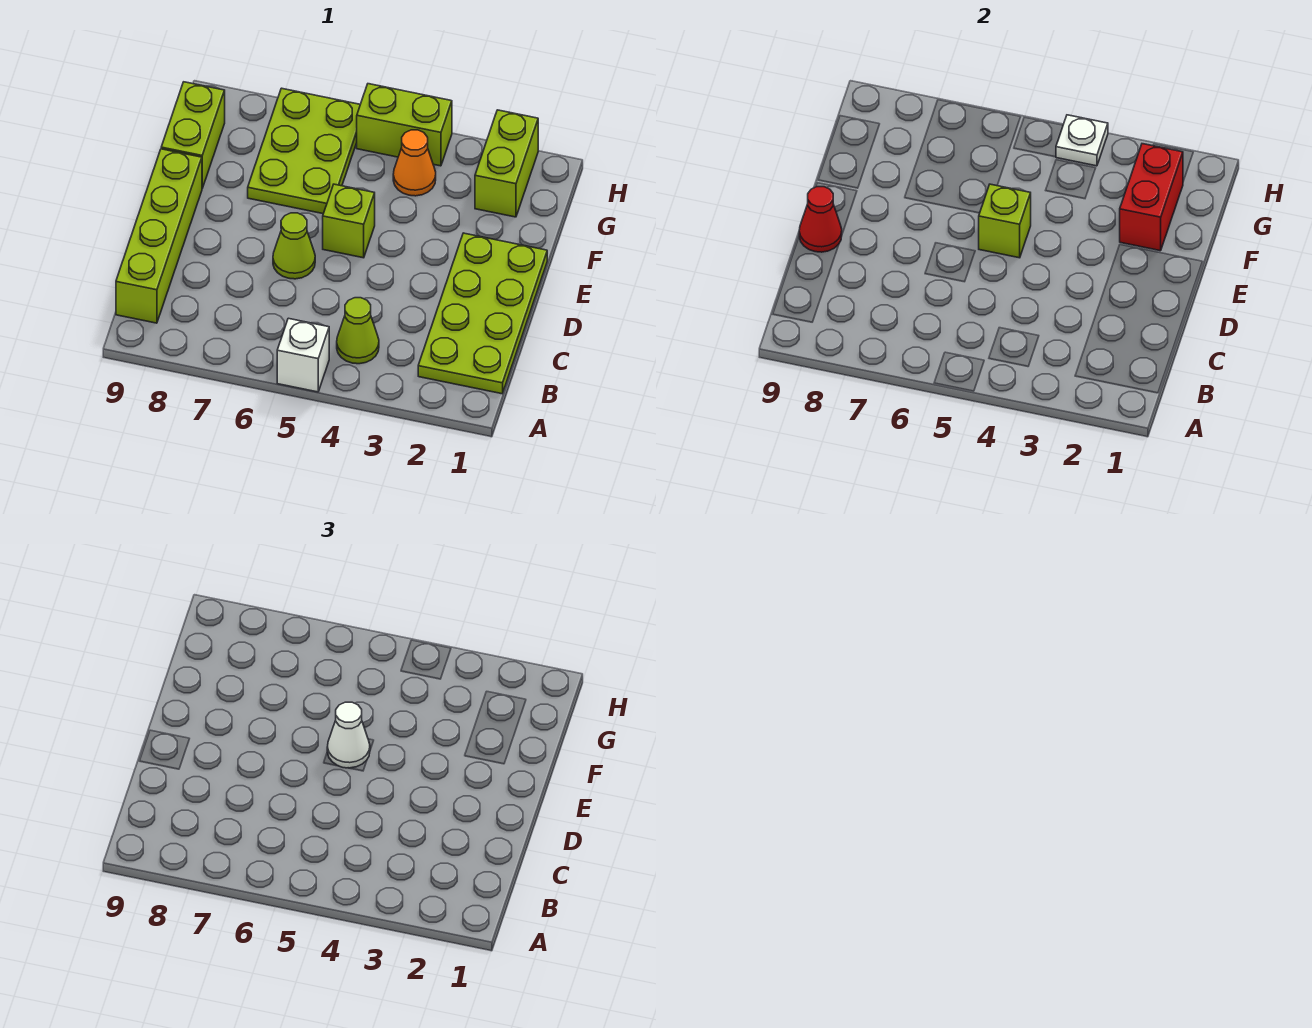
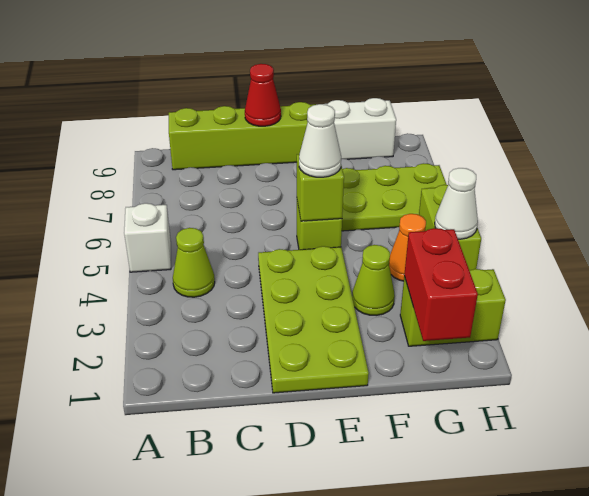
lime 2x4 plate [418,233,547,394] -> lime 2x4 plate turned to [258,246,369,393]
lime 1x1 cone [273,213,315,279] -> lime 1x1 cone moved to [352,245,395,316]
red 1x2 brick [1120,144,1183,251] -> red 1x2 brick turned to [404,228,478,341]
lime 1x2 brick [161,82,225,188] -> white 1x2 brick [323,98,396,159]
white 1x1 plate [1056,115,1108,166] -> white 1x1 cone [435,168,478,239]

